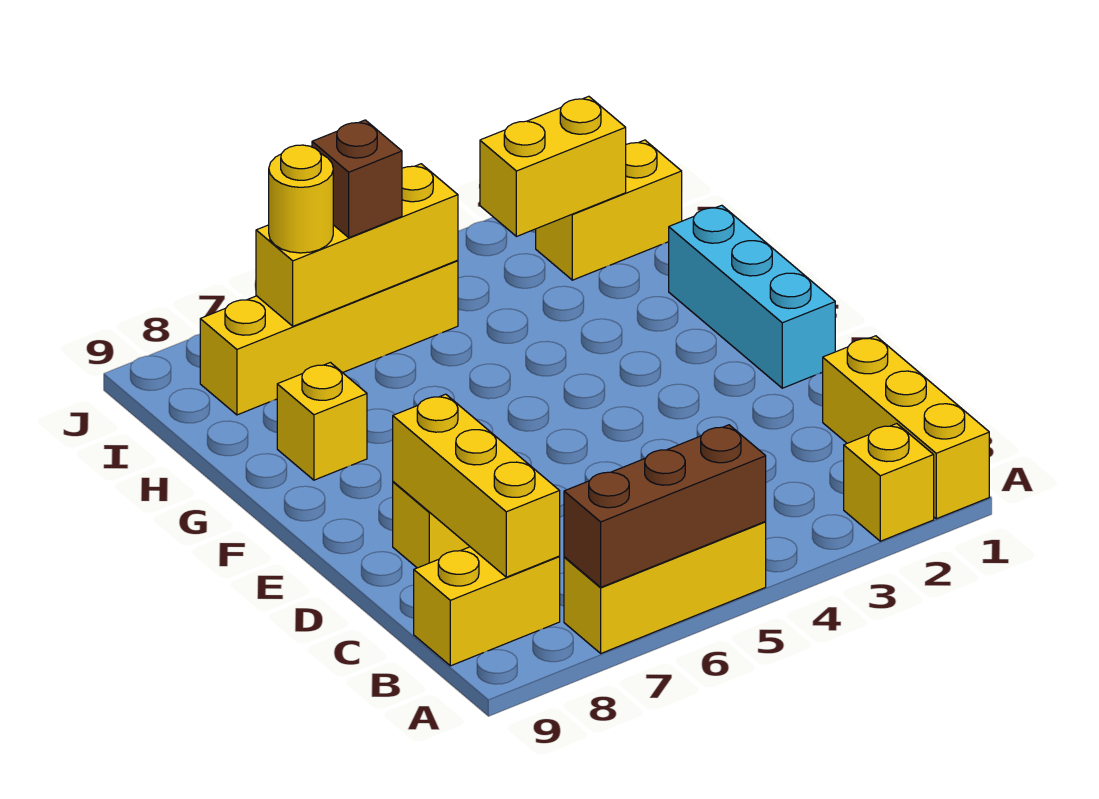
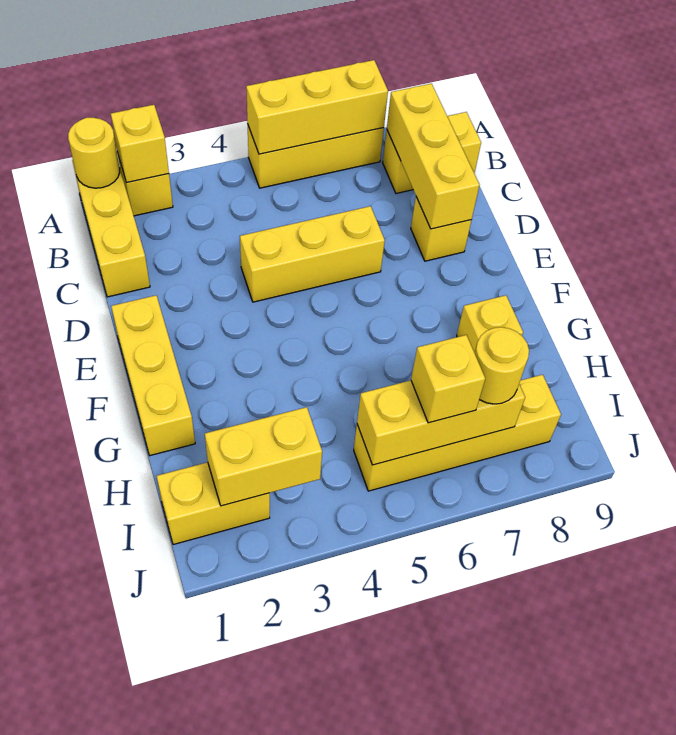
none -> yellow 1x1 round brick [68,118,120,188]
none -> yellow 1x1 brick [111,105,169,183]
brown 1x3 brick [564,425,766,587] -> yellow 1x3 brick [246,60,388,154]
none -> yellow 1x3 brick [240,206,385,302]
cyan 1x3 brick [669,205,835,388] -> yellow 1x3 brick [111,295,195,456]
brown 1x1 brick [312,120,402,238] -> yellow 1x1 brick [411,335,485,423]

